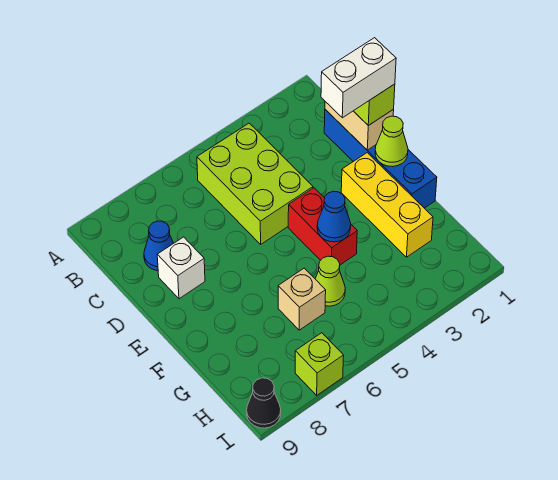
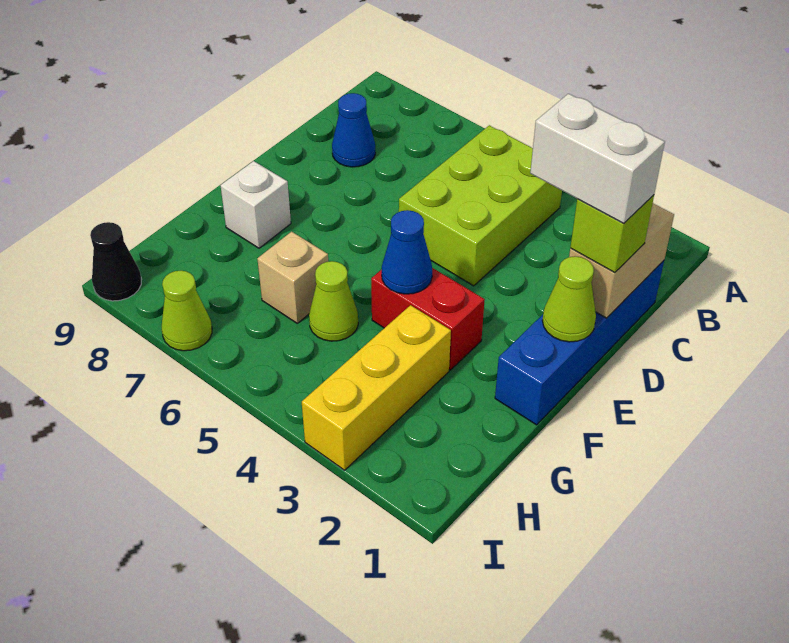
white 1x1 brick [157,237,205,299] -> white 1x1 brick moved to [220,161,291,248]
yellow 1x3 brick [341,153,433,257] -> yellow 1x3 brick moved to [302,305,451,470]
red 1x2 brick [288,188,357,265] -> red 1x2 brick turned to [371,268,485,370]
lime 1x1 brick [295,333,344,395] -> lime 1x1 cone [162,271,212,351]

